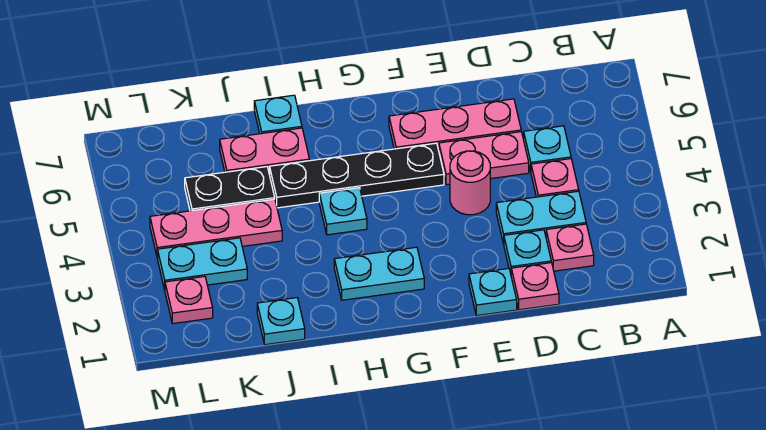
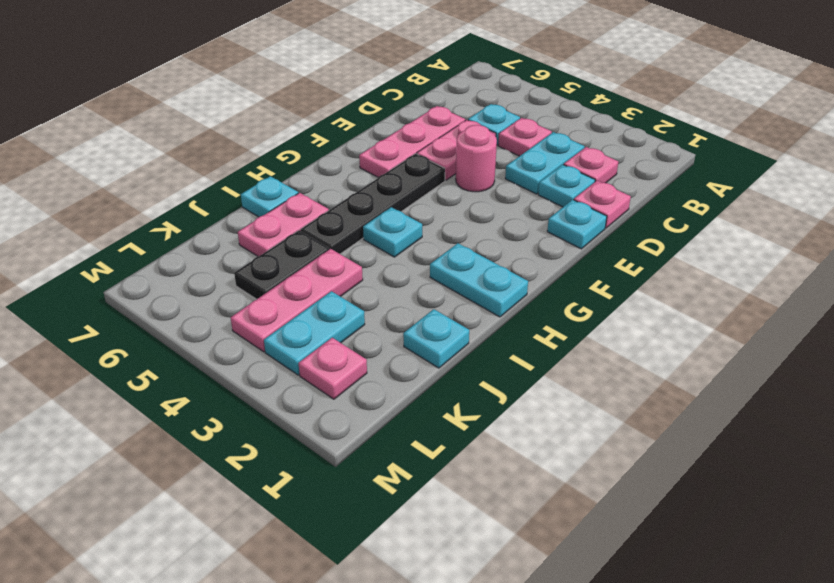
cyan 1x2 plate [334,247,424,300] -> cyan 1x2 plate turned to [430,243,528,317]

